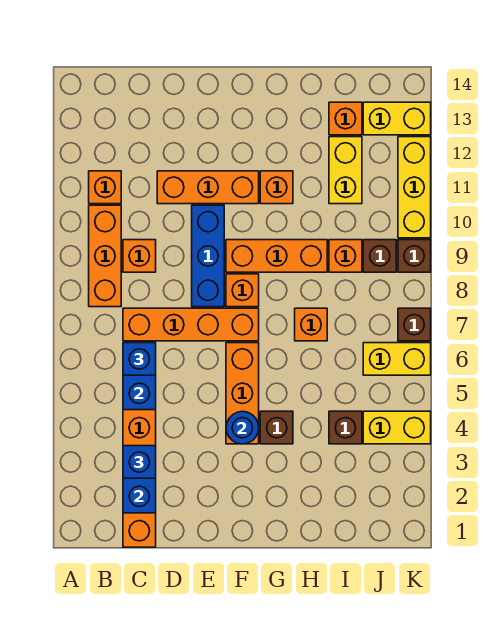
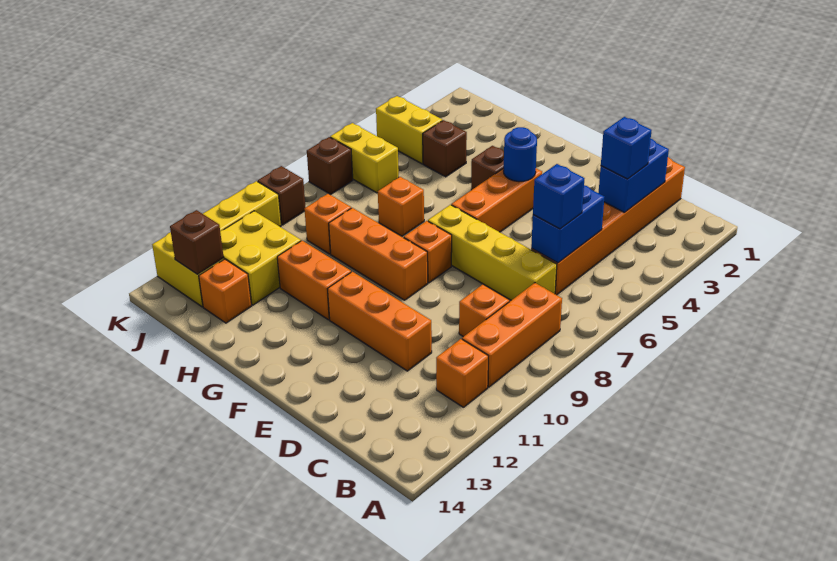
orange 1x4 brick [123,308,259,341] -> yellow 1x4 brick [428,205,557,300]
blue 1x3 brick [192,205,224,307] -> none
orange 1x1 brick [260,171,293,204] -> orange 1x2 brick [277,241,351,320]
yellow 1x2 brick [329,137,362,204] -> yellow 2x2 brick [220,211,301,305]
brown 1x1 brick [363,240,396,272] -> brown 1x1 brick moved to [170,210,224,274]

